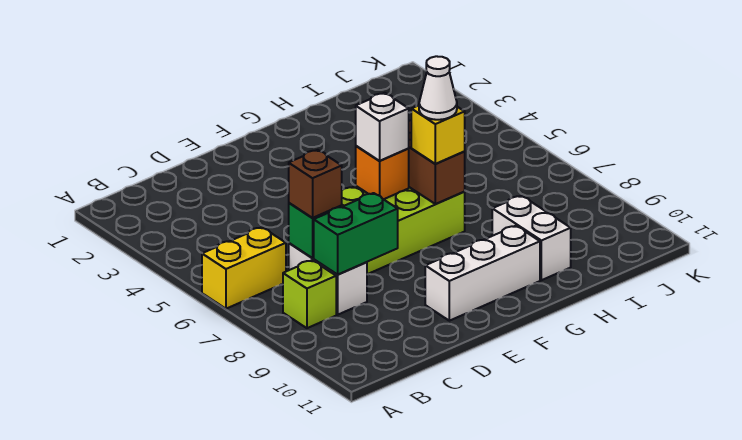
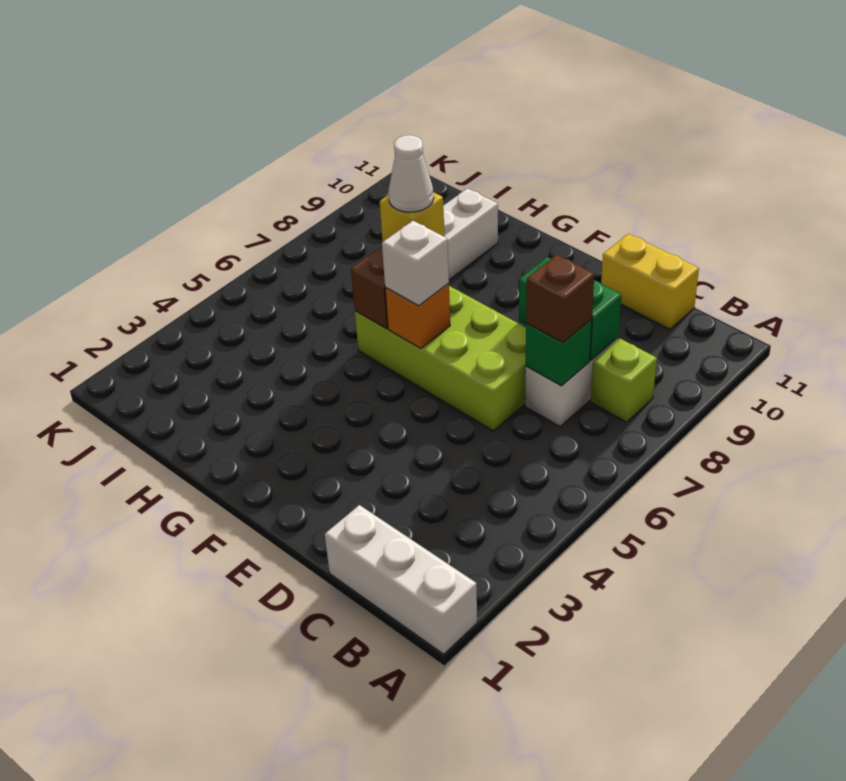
yellow 1x2 brick [202,227,286,309] -> yellow 1x2 brick moved to [601,234,699,329]
white 1x3 brick [425,226,540,321] -> white 1x3 brick moved to [325,505,477,654]

